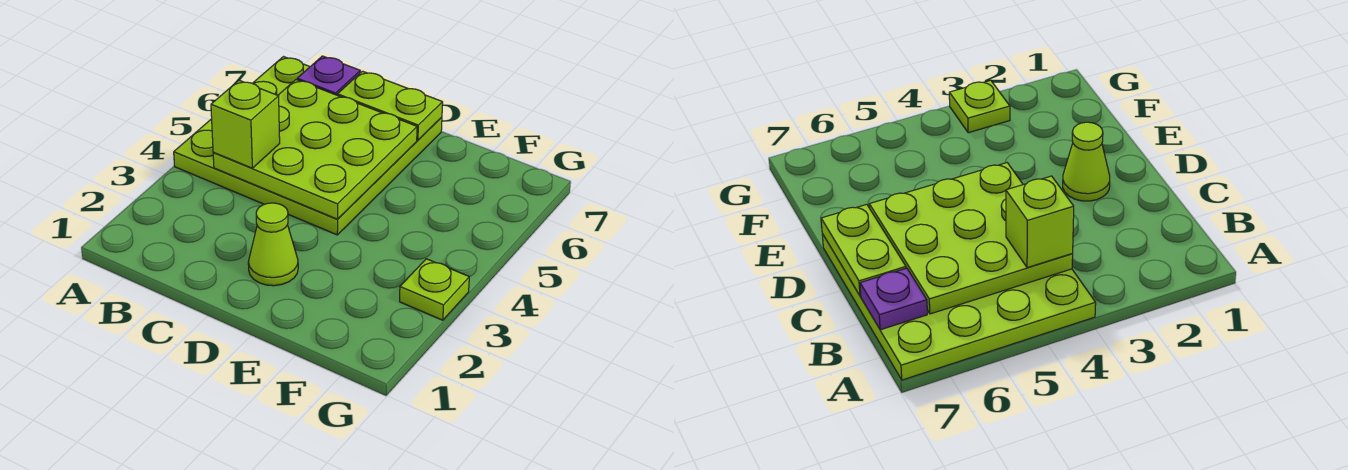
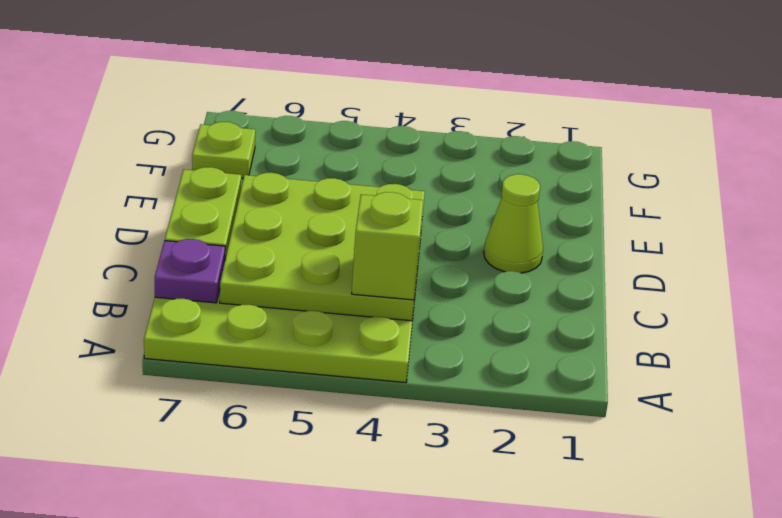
lime 1x1 plate [400,259,469,320] -> lime 1x1 plate moved to [192,122,255,178]

